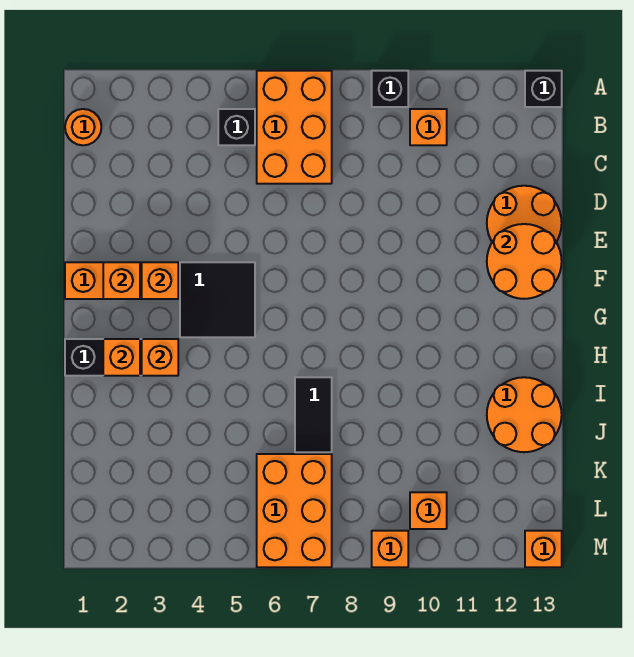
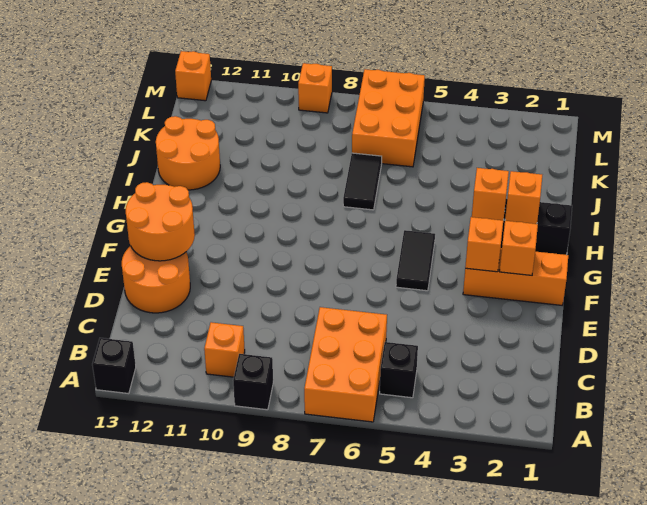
orange 1x1 round brick [65,109,101,145] -> none
black 2x2 tile [180,262,255,337] -> black 1x2 tile [396,230,435,291]
orange 1x1 brick [410,492,447,529] -> none

